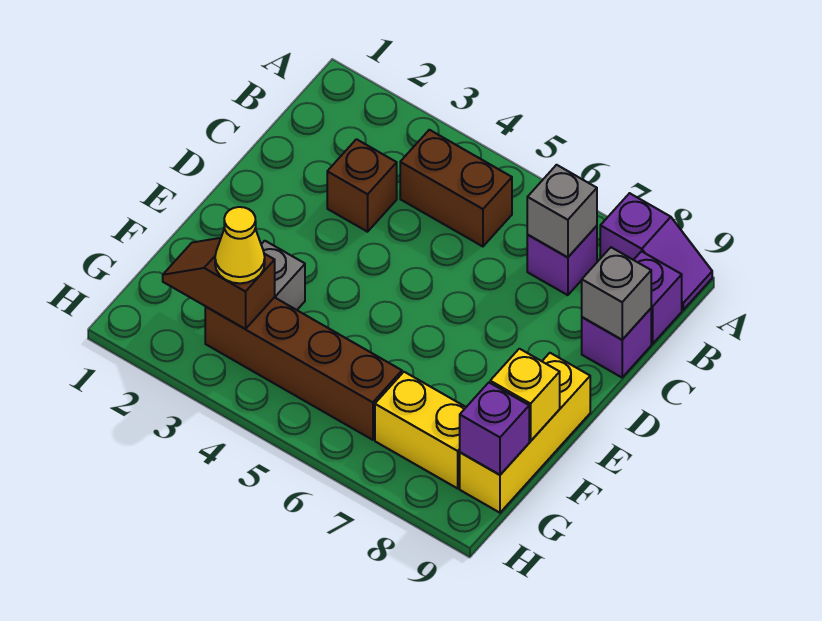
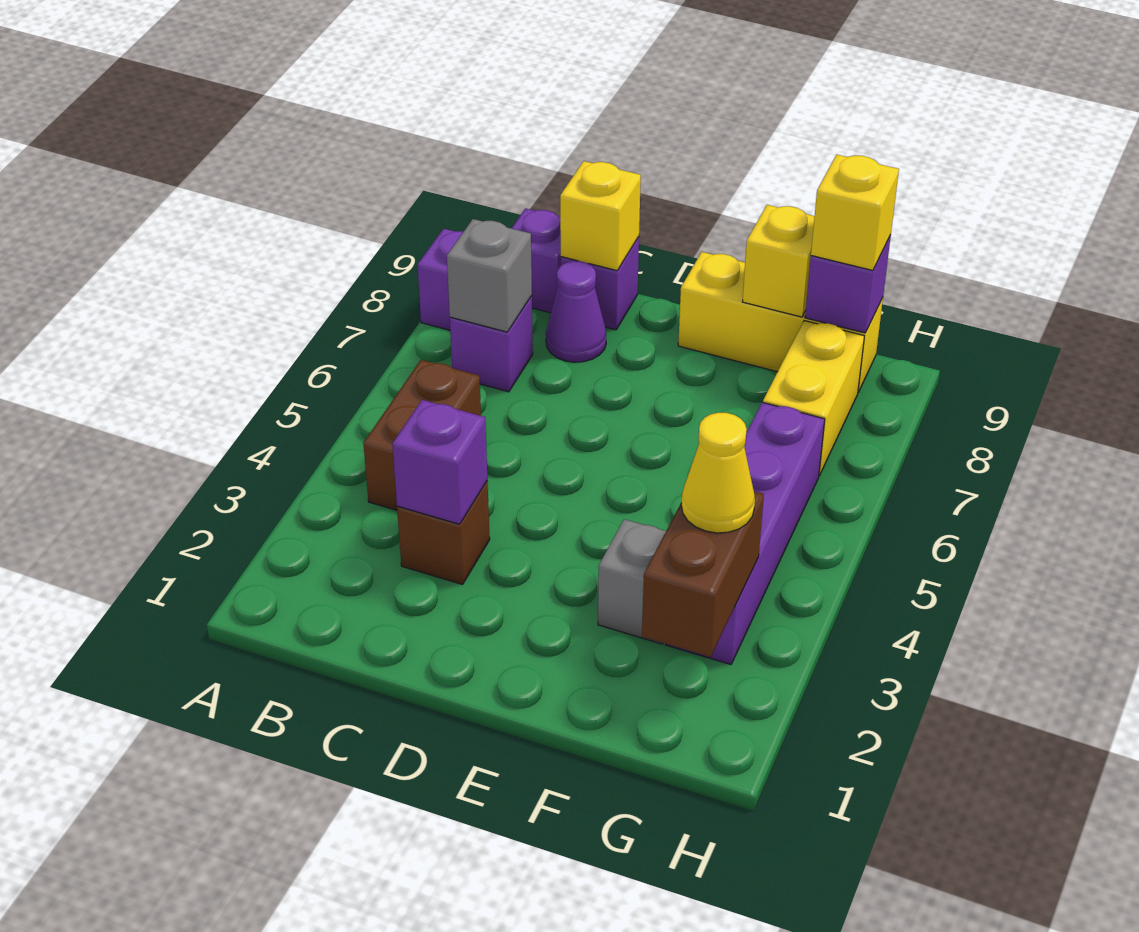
none -> purple 1x1 brick [392,400,487,524]
none -> purple 1x1 cone [546,261,606,362]
grey 1x1 brick [582,247,651,340] -> yellow 1x1 brick [560,161,641,271]
brown 1x2 slope [163,238,275,329] -> brown 1x2 brick [642,491,764,657]
brown 1x4 brick [205,297,402,440] -> purple 1x4 brick [666,402,825,664]
none -> yellow 1x1 brick [811,155,899,270]

